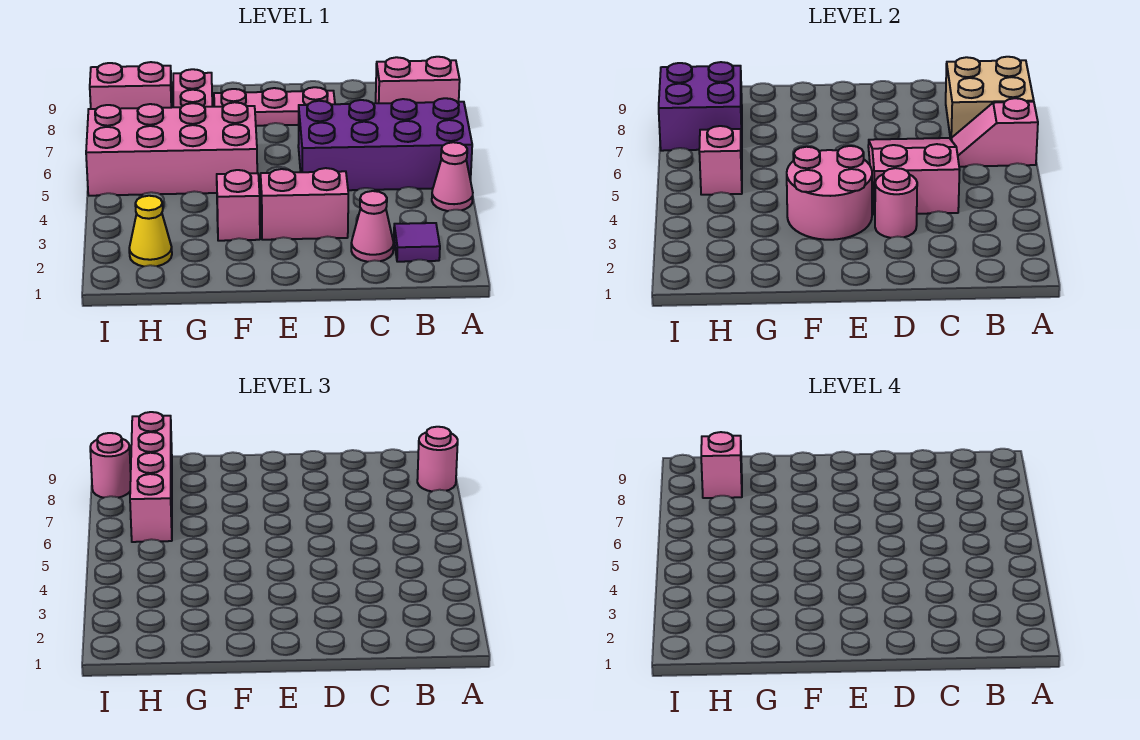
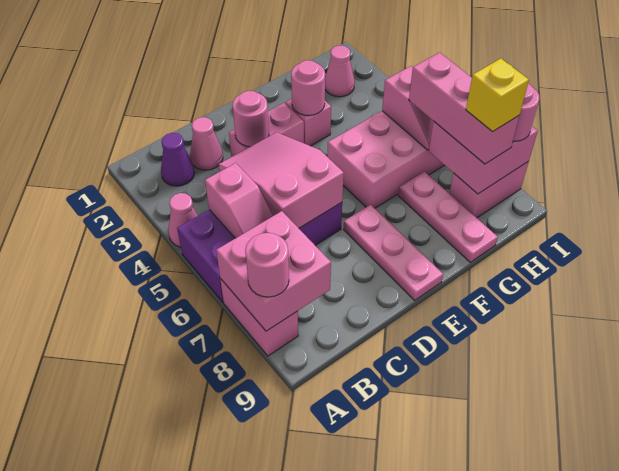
pink 1x2 slope [951,98,1038,167] -> pink 1x2 slope turned to [205,163,273,238]
tan 2x2 brick [946,57,1034,139] -> pink 2x2 brick [216,211,331,331]
pink 1x2 brick [376,57,460,103] -> pink 1x2 brick turned to [220,279,298,356]
purple 1x1 tile [394,223,440,262] -> purple 1x1 cone [161,133,195,186]
pink 2x3 slope [868,138,960,215] -> pink 2x3 slope turned to [219,132,344,228]
pink 1x3 plate [214,87,335,126] -> pink 1x3 plate turned to [344,205,443,300]
pink 2x2 round brick [787,146,872,240] -> pink 1x1 round brick [291,60,325,116]
yellow 1x1 cone [129,196,172,266] -> pink 1x1 cone [325,46,355,97]
pink 1x4 brick [130,412,172,542] -> pink 1x3 brick [409,52,520,164]
purple 2x2 brick [659,62,742,151] -> pink 2x2 brick [429,122,538,194]
pink 1x1 brick [701,432,742,498] -> yellow 1x1 brick [466,59,529,132]

